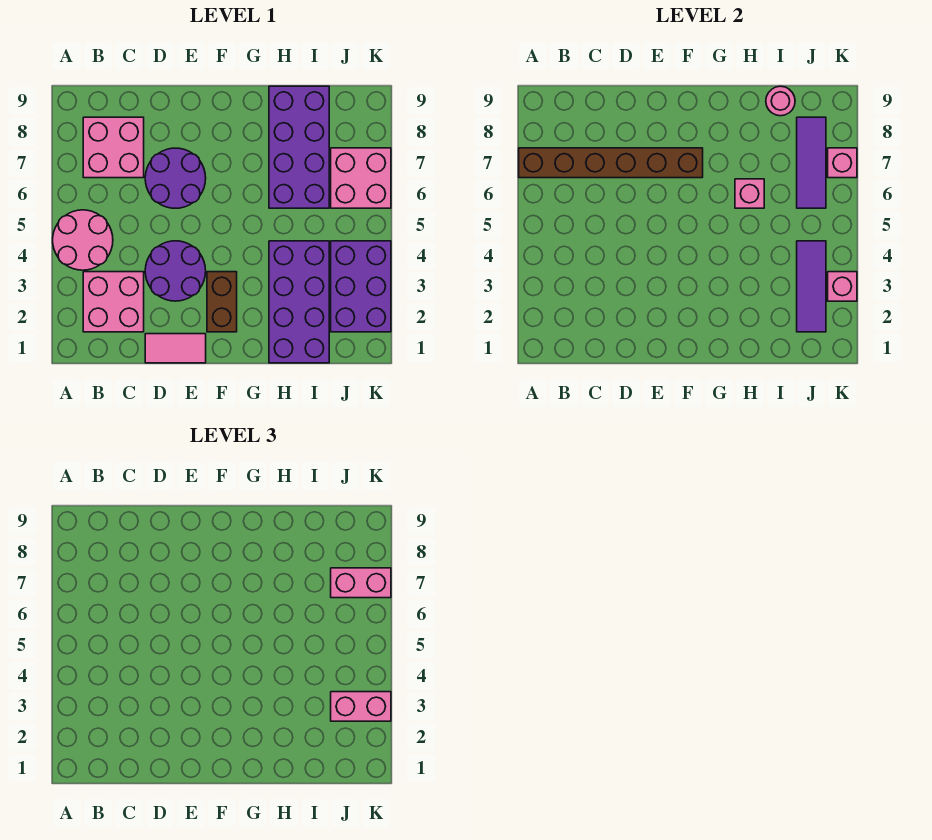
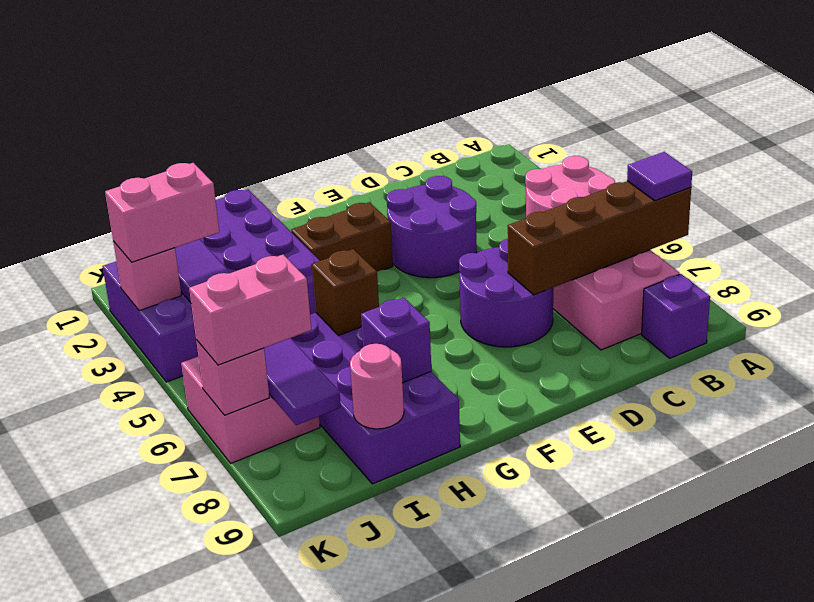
brown 1x6 brick [519,148,703,178] -> brown 1x4 brick [508,181,691,295]
none -> purple 1x1 tile [627,152,692,201]
pink 2x2 brick [83,272,144,332] -> none
none -> purple 1x1 brick [642,274,710,358]
pink 1x2 tile [145,334,206,363] -> none
brown 1x2 brick [207,272,237,332] -> brown 1x2 brick turned to [291,202,393,272]
pink 1x1 brick [735,179,764,208] -> brown 1x1 brick [312,249,379,336]
none -> purple 1x1 brick [361,298,431,383]

